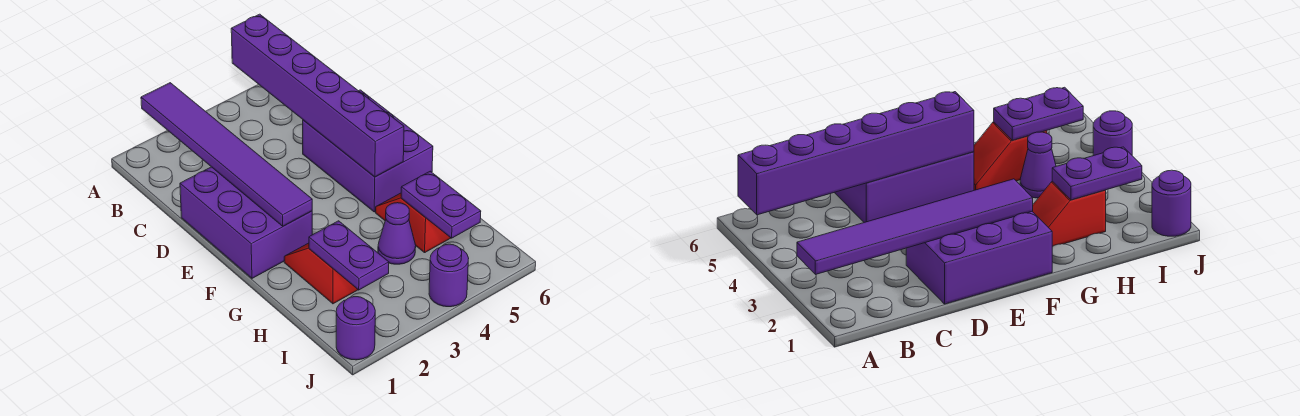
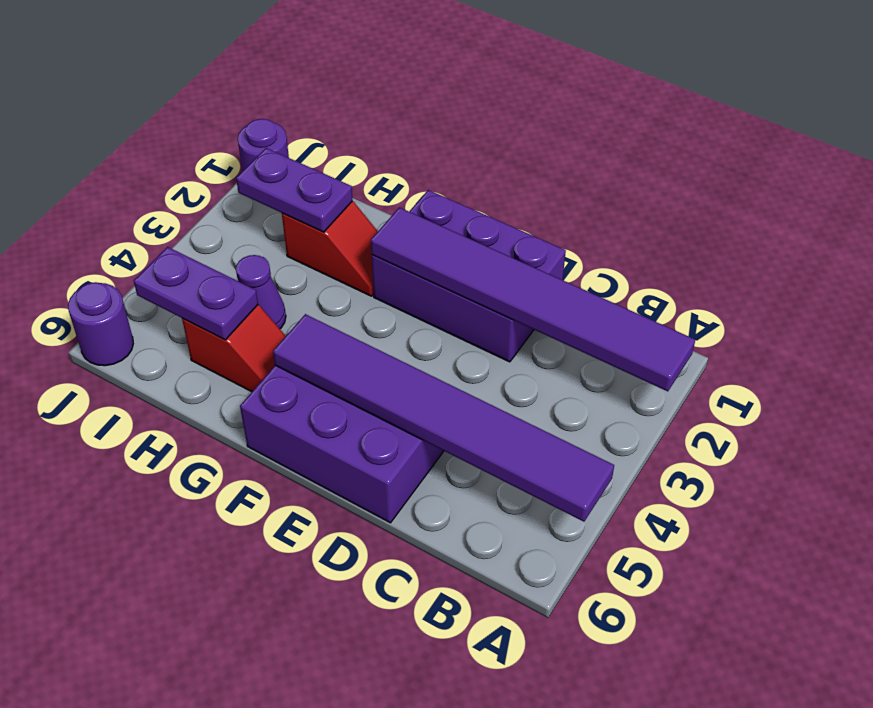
purple 1x6 brick [231,14,404,177] -> purple 1x6 tile [273,314,614,522]
purple 1x1 round brick [429,244,469,307] -> purple 1x1 round brick moved to [68,282,134,366]

